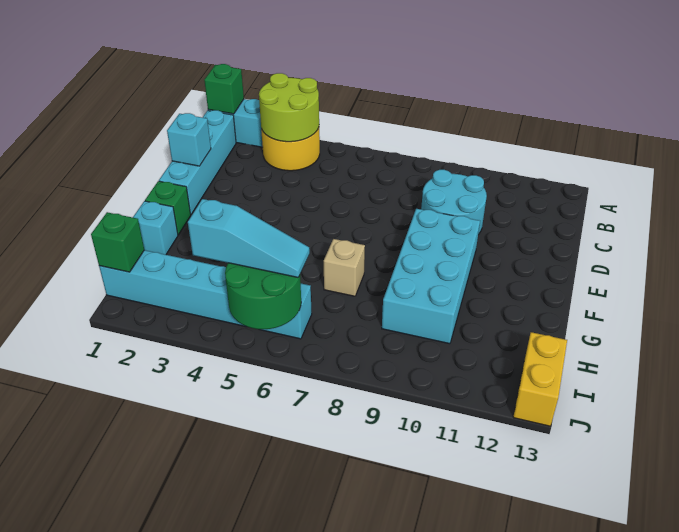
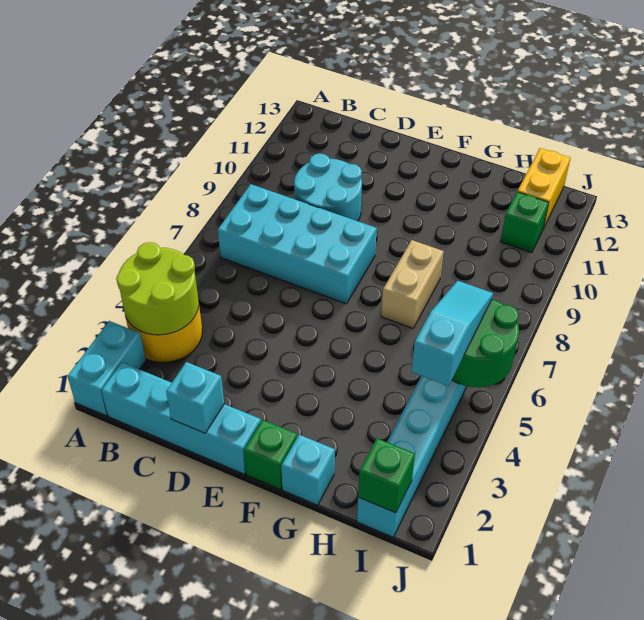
green 1x1 brick [204,64,244,114] -> green 1x1 brick moved to [501,192,549,253]
cyan 2x4 brick [382,209,480,344] -> cyan 2x4 brick moved to [218,184,377,304]
tan 1x1 brick [324,239,365,296] -> tan 1x2 brick [381,240,444,328]
yellow 1x2 brick [513,332,567,426] -> yellow 1x2 brick turned to [517,148,571,229]

